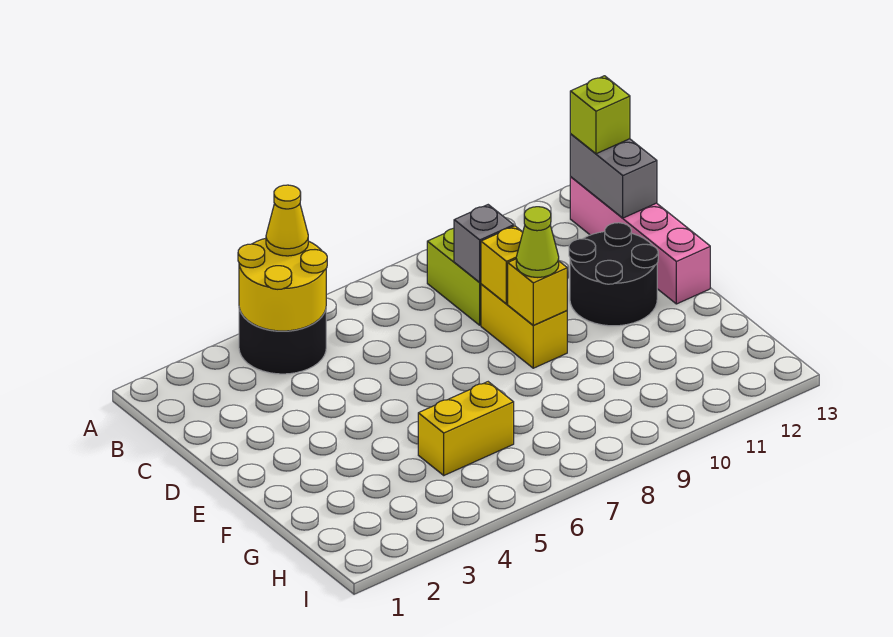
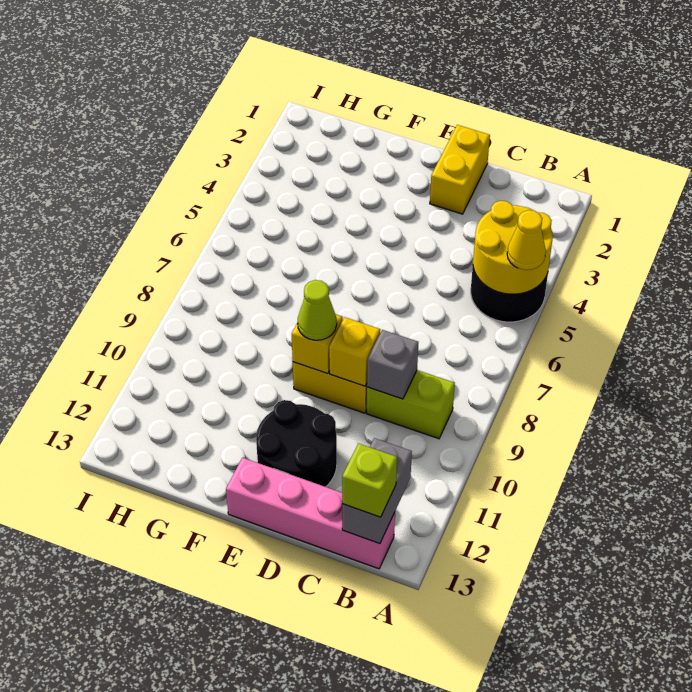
grey 1x2 brick [570,134,657,218] -> grey 1x2 brick turned to [342,438,412,544]
yellow 1x2 brick [418,382,514,475] -> yellow 1x2 brick moved to [430,125,490,214]

